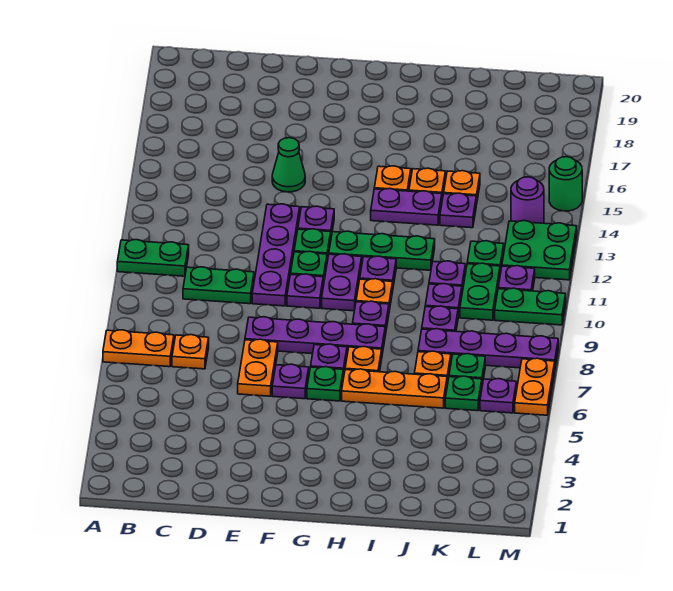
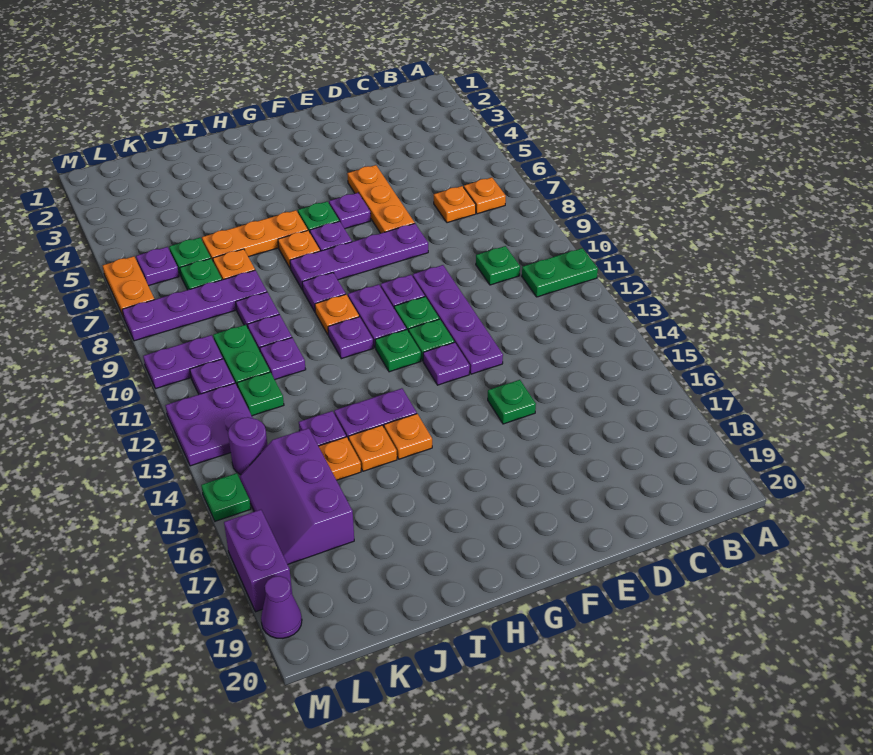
orange 1x2 plate [103,330,174,367] -> orange 1x1 plate [464,177,506,214]
green 1x2 plate [183,267,254,304] -> green 1x1 plate [476,246,520,285]
orange 1x2 plate [238,339,278,396] -> orange 1x3 plate [347,165,415,233]
green 1x1 cone [272,138,305,192] -> green 1x1 plate [488,380,536,424]
green 1x3 plate [329,231,435,270] -> green 1x1 plate [375,329,421,372]
none -> purple 2x3 slope [239,428,354,564]
green 1x2 plate [495,288,566,325] -> purple 1x2 plate [143,335,223,389]
green 2x2 plate [502,221,577,280] -> purple 2x2 plate [165,383,253,466]
green 1x1 round brick [549,157,582,211] -> green 1x1 plate [201,473,251,521]
none -> purple 1x2 brick [224,510,292,612]
none -> purple 1x1 cone [261,576,302,638]

